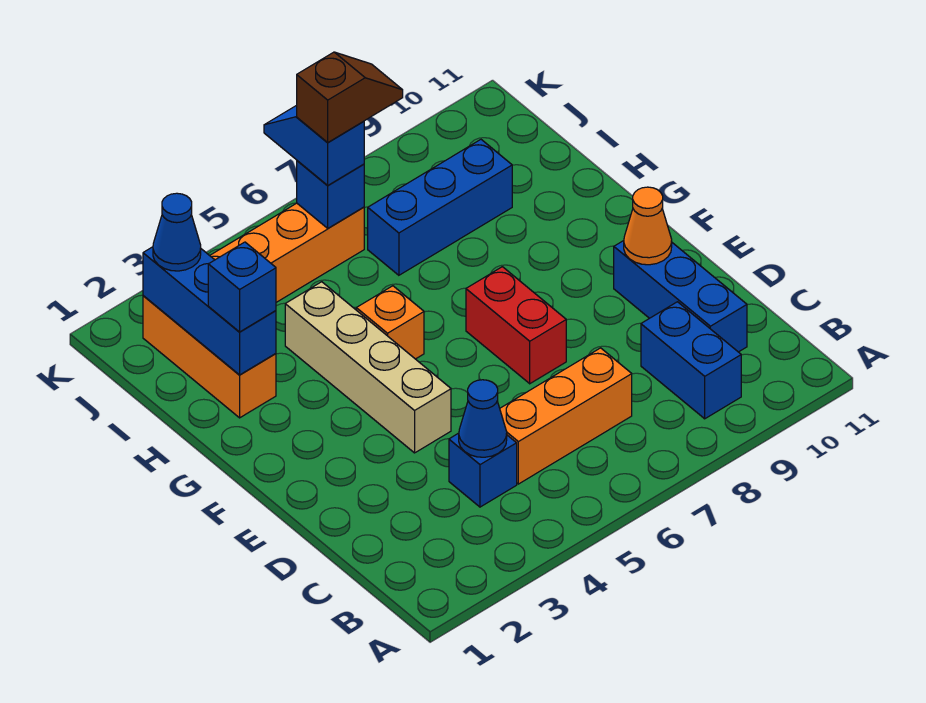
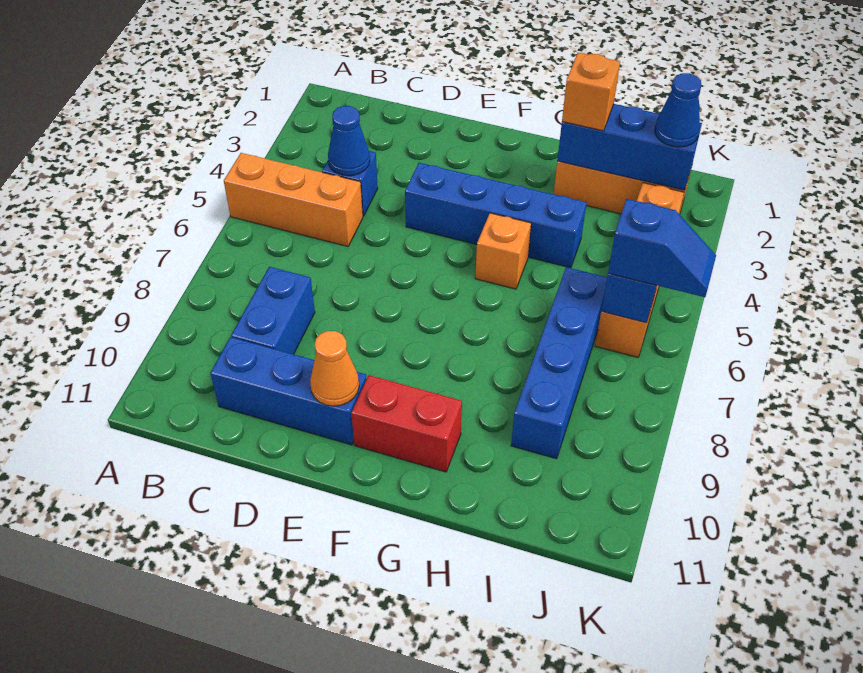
blue 1x2 brick [641,302,741,419] -> blue 1x2 brick turned to [231,267,315,354]
orange 1x3 brick [500,348,632,484] -> orange 1x3 brick turned to [224,153,363,246]
tan 1x4 brick [285,282,451,453] -> blue 1x4 brick [405,163,587,268]
red 1x2 brick [466,267,566,384] -> red 1x2 brick moved to [351,375,462,472]
blue 1x1 brick [208,242,276,332] -> orange 1x1 brick [562,53,620,131]
blue 1x3 brick [368,140,512,275] -> blue 1x4 brick [511,267,607,459]
brown 1x2 slope [297,52,403,143] -> none

